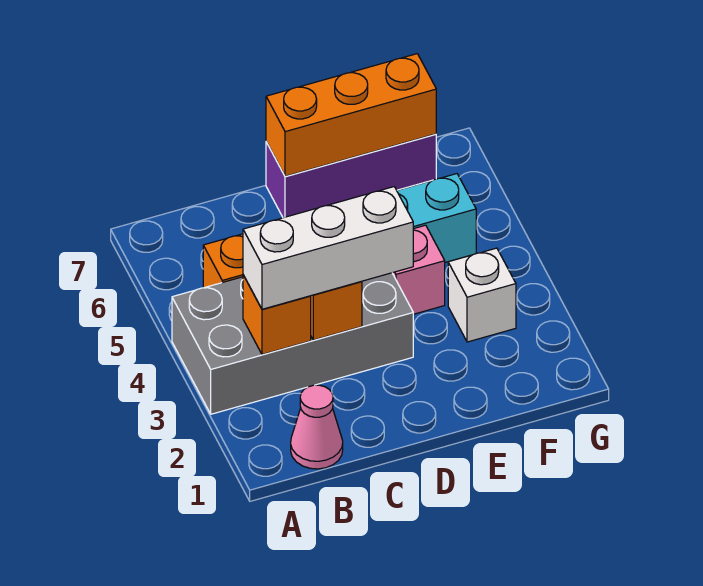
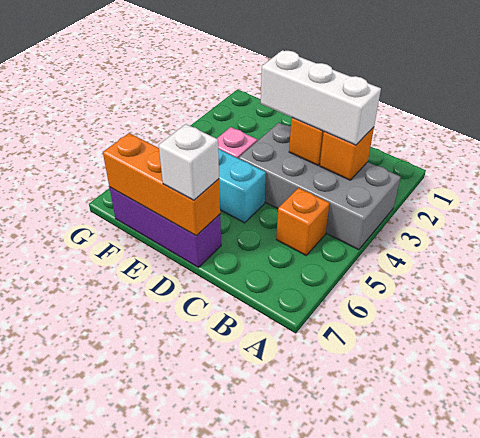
pink 1x1 cone [291,385,343,469] -> none
white 1x1 brick [448,248,516,342] -> white 1x1 brick moved to [159,124,219,200]

